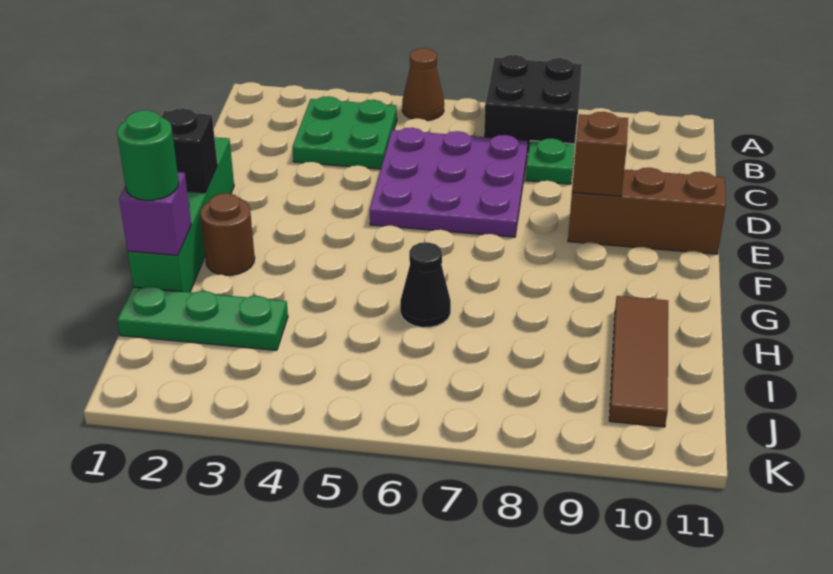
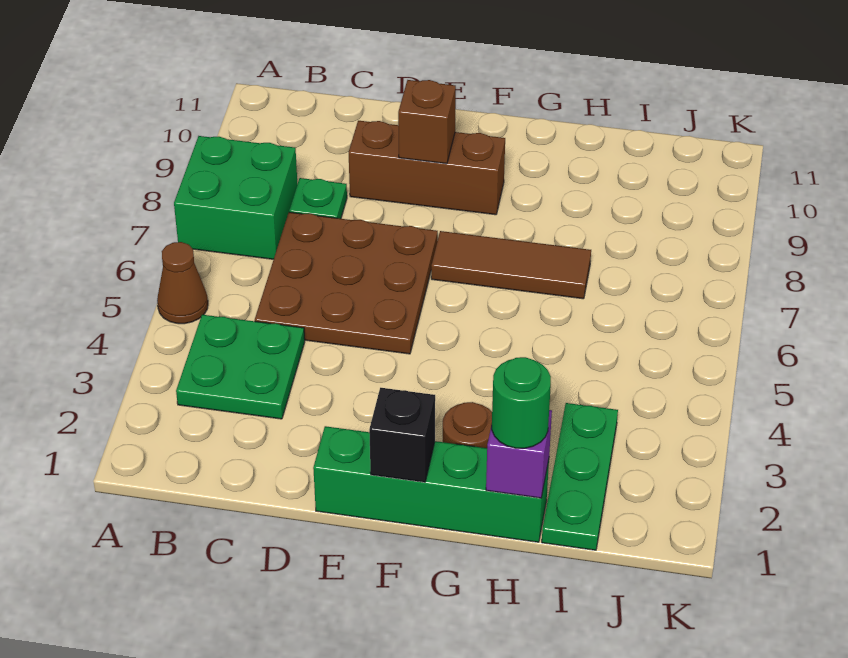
black 2x2 brick [484,55,582,154] -> green 2x2 brick [174,136,297,259]
purple 3x3 plate [370,128,528,237] -> brown 3x3 plate [255,212,438,354]
brown 1x3 brick [568,168,726,254] -> brown 1x3 brick turned to [349,121,505,215]
black 1x1 cone [400,242,451,328] -> none
brown 1x3 tile [609,296,668,427] -> brown 1x3 tile moved to [431,231,591,299]

